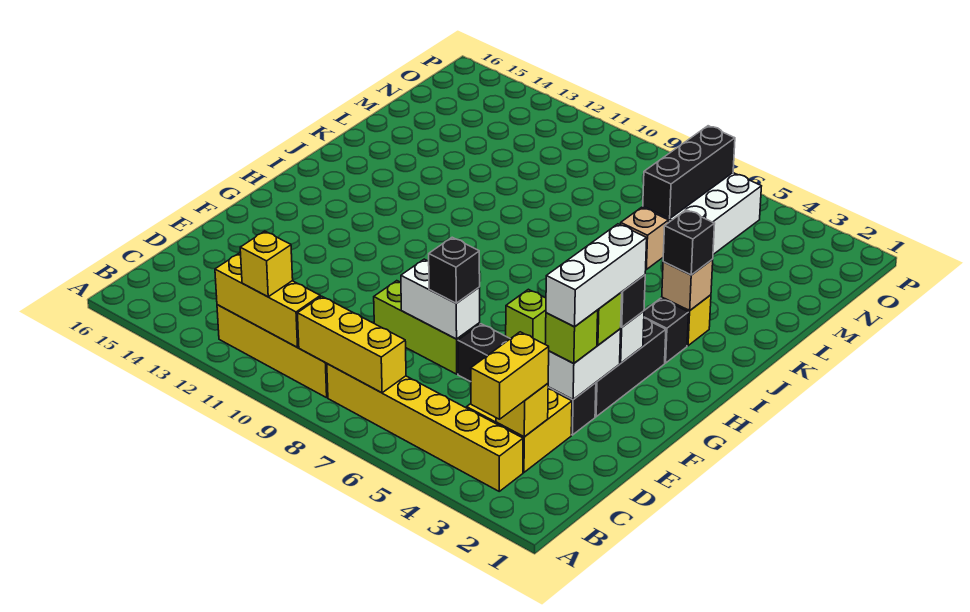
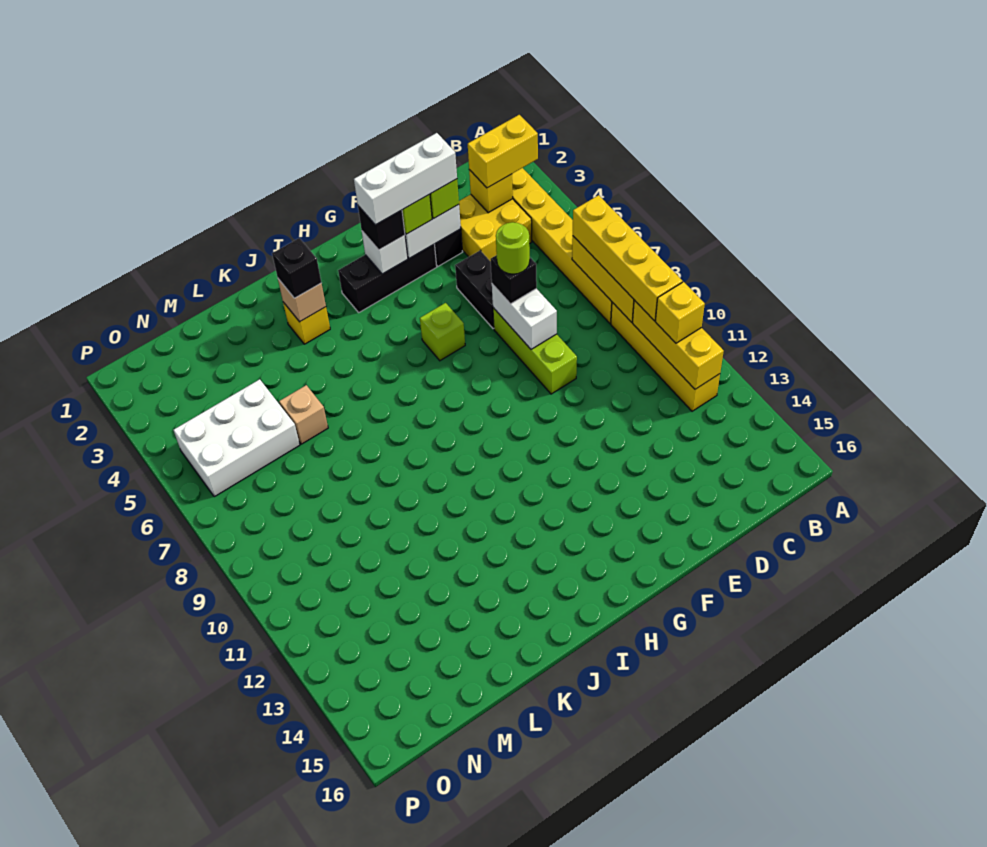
none -> yellow 1x4 brick [573,195,682,321]
none -> lime 1x1 round brick [496,222,530,274]
black 1x1 brick [644,298,689,363] -> none
black 1x3 brick [643,126,735,219] -> none

